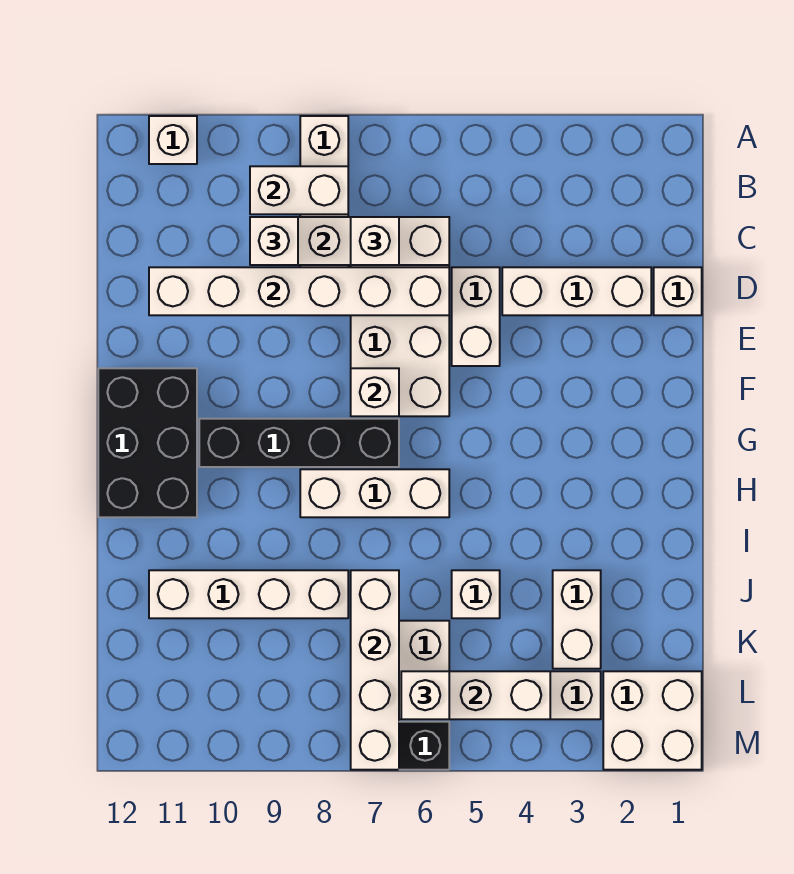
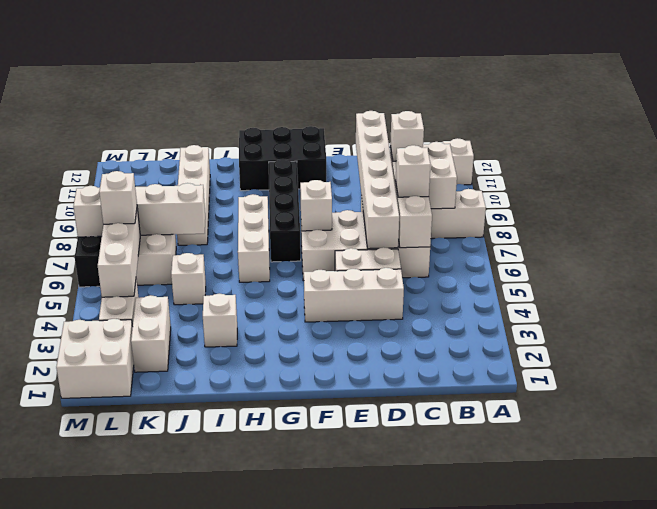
white 1x1 brick [654,267,702,315] -> white 1x1 brick moved to [203,294,237,347]
white 1x3 brick [502,267,651,315] -> white 1x3 brick turned to [304,268,404,322]
white 1x2 brick [553,570,601,669] -> white 1x2 brick turned to [131,295,171,372]

